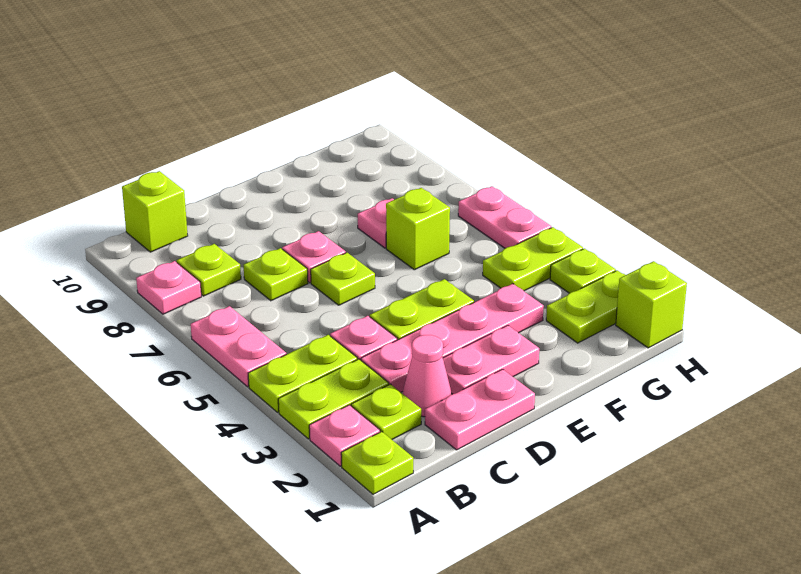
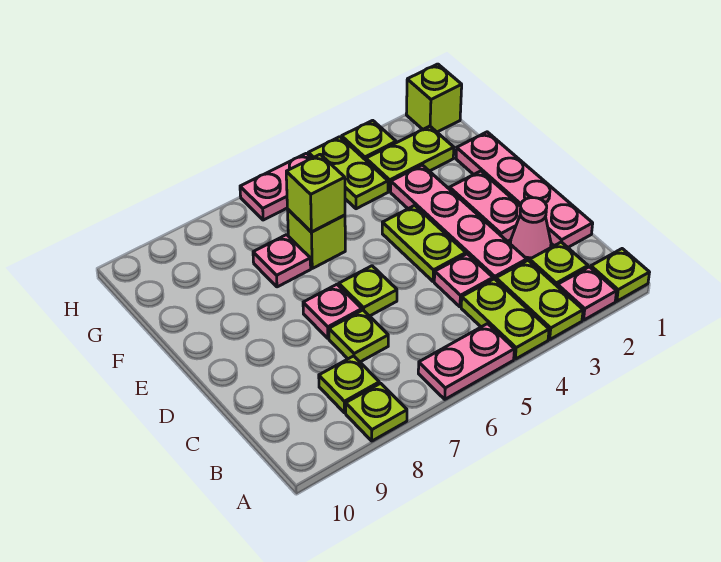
pink 1x1 plate [136,261,201,314] -> lime 1x1 plate [346,383,407,441]
lime 1x1 brick [122,171,188,252] -> lime 1x1 brick moved to [286,154,345,232]
pink 1x2 plate [425,369,535,450] -> pink 1x4 plate [456,132,593,247]
lime 1x2 plate [546,270,625,343] -> lime 1x2 plate turned to [366,126,454,191]

